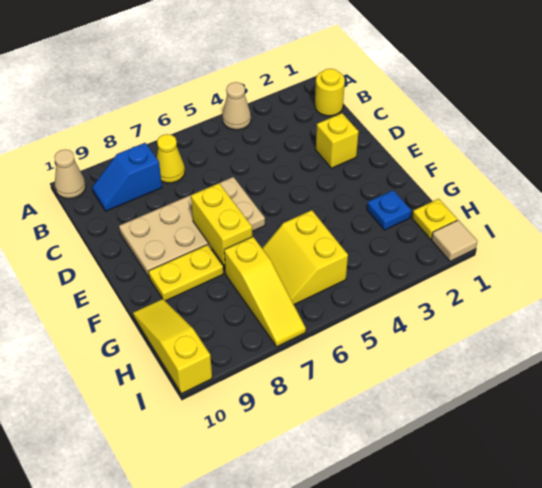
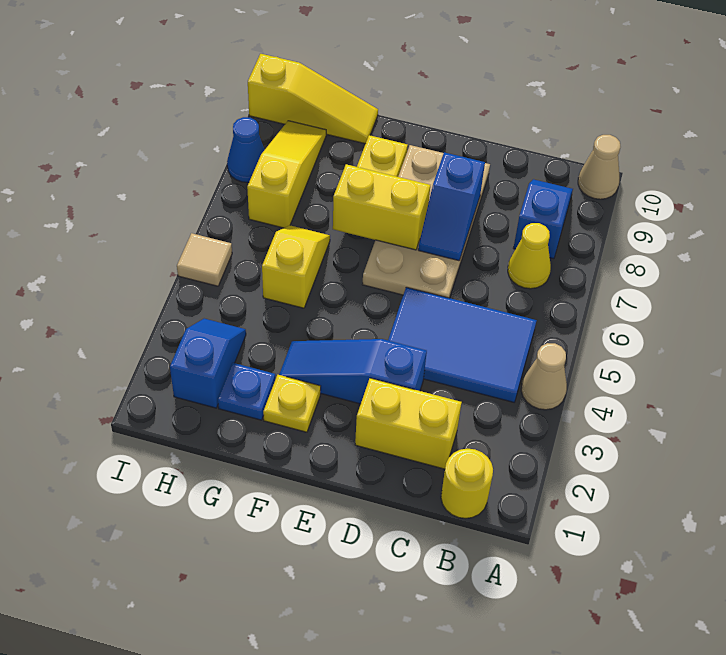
none -> blue 2x3 tile [388,287,537,402]
yellow 1x1 brick [316,113,359,168] -> yellow 1x2 brick [355,378,462,469]
none -> blue 1x3 slope [279,339,427,404]
none -> blue 1x2 slope [418,152,485,261]
yellow 2x2 slope [262,210,348,305] -> yellow 1x2 slope [262,225,330,308]
yellow 1x3 slope [224,237,306,347] -> yellow 1x3 slope turned to [247,121,326,228]
yellow 1x1 plate [412,199,457,239] -> yellow 1x1 plate moved to [263,375,321,432]
none -> blue 1x2 slope [170,319,246,408]
tan 1x1 tile [431,220,477,261] -> tan 1x1 tile moved to [177,233,232,286]
none -> blue 1x1 cone [227,117,264,182]

